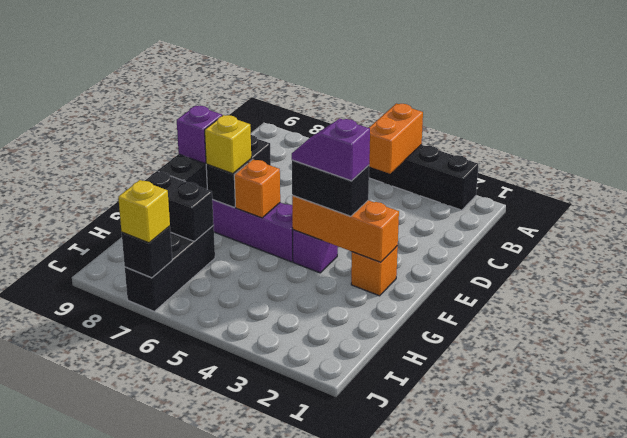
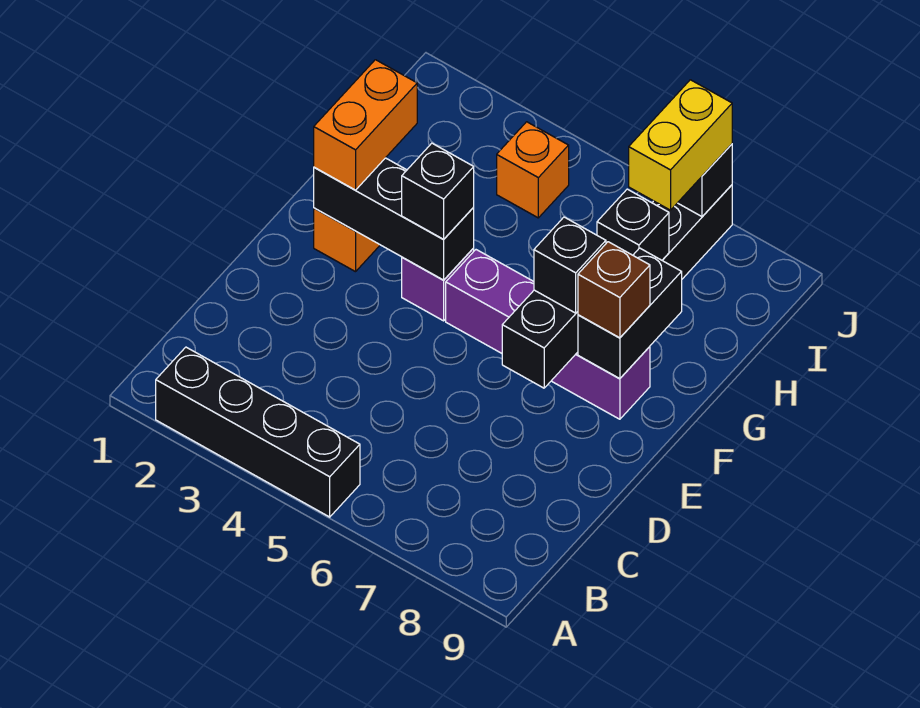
orange 1x2 brick [369,104,423,174] -> orange 1x2 brick moved to [314,60,417,190]
orange 1x3 brick [292,196,399,262] -> black 1x3 brick [314,158,474,280]
black 1x2 brick [292,160,369,216] -> black 1x1 brick [402,143,474,239]
purple 1x2 slope [292,119,370,181] -> none
orange 1x1 brick [234,159,280,218] -> orange 1x1 brick moved to [497,122,569,218]
yellow 1x1 brick [205,115,251,174] -> black 1x1 brick [534,217,606,313]
purple 1x1 brick [177,106,222,163] -> brown 1x1 brick [578,242,650,338]
black 1x2 brick [145,171,214,241] -> black 1x1 brick [597,189,669,260]
yellow 1x1 brick [118,180,170,243] -> yellow 1x2 brick [629,80,732,210]

